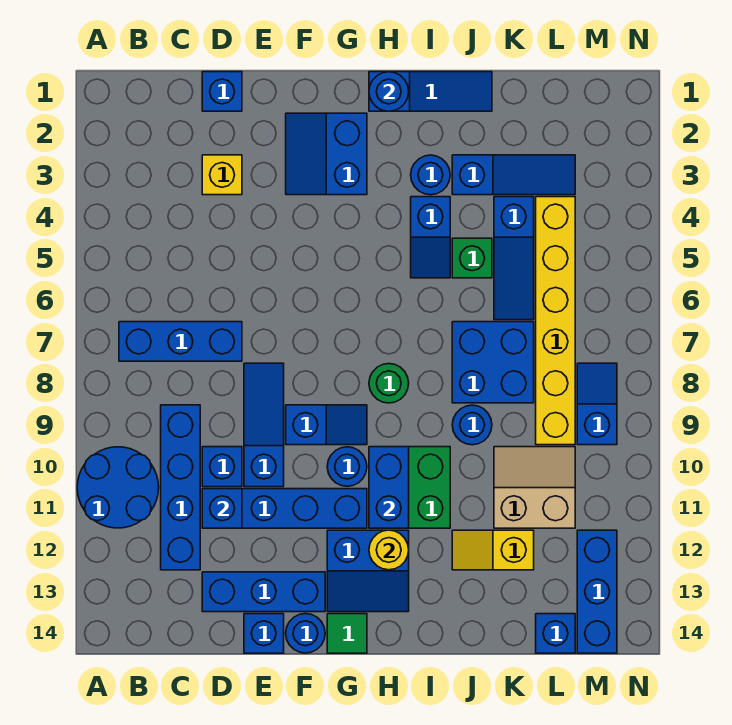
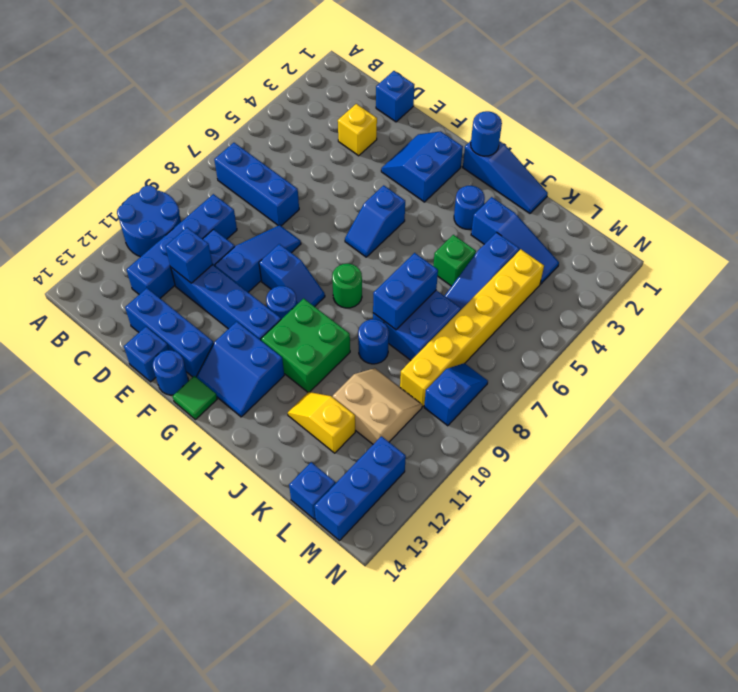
blue 1x2 brick [369,447,409,528] -> blue 1x2 brick moved to [373,253,438,330]
yellow 1x1 round brick [369,530,409,570] -> none
blue 1x2 slope [411,197,450,278] -> blue 1x2 slope moved to [345,185,405,257]

